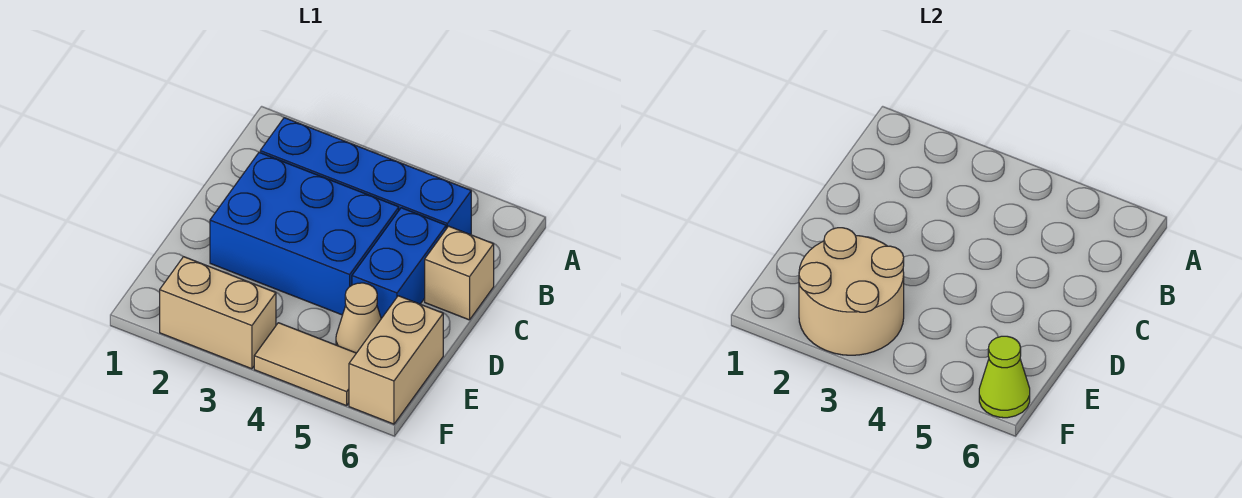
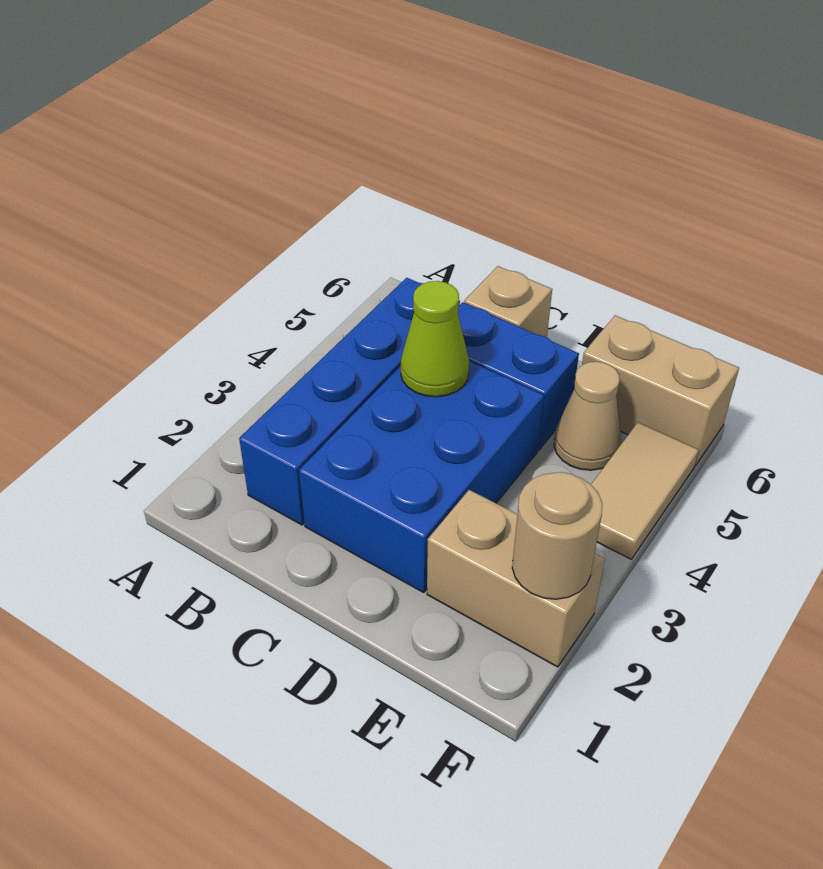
tan 2x2 round brick [799,228,904,355] -> tan 1x1 round brick [512,472,602,599]
tan 1x2 brick [160,257,276,369] -> tan 1x2 brick turned to [427,490,605,667]
lime 1x1 cone [979,336,1030,418] -> lime 1x1 cone moved to [401,281,469,397]

